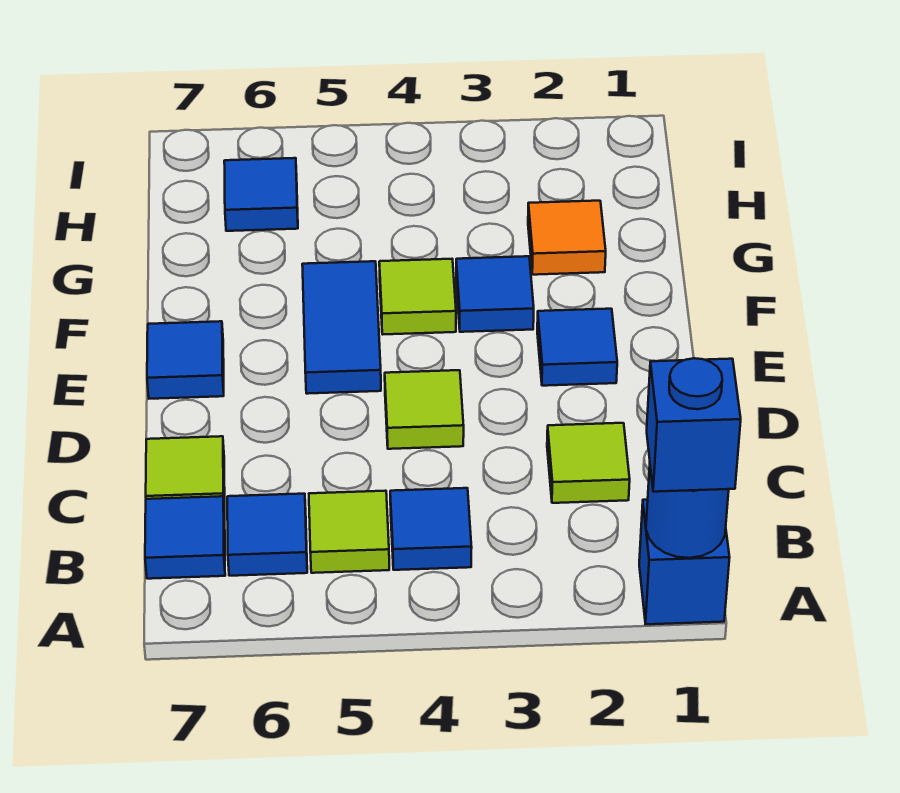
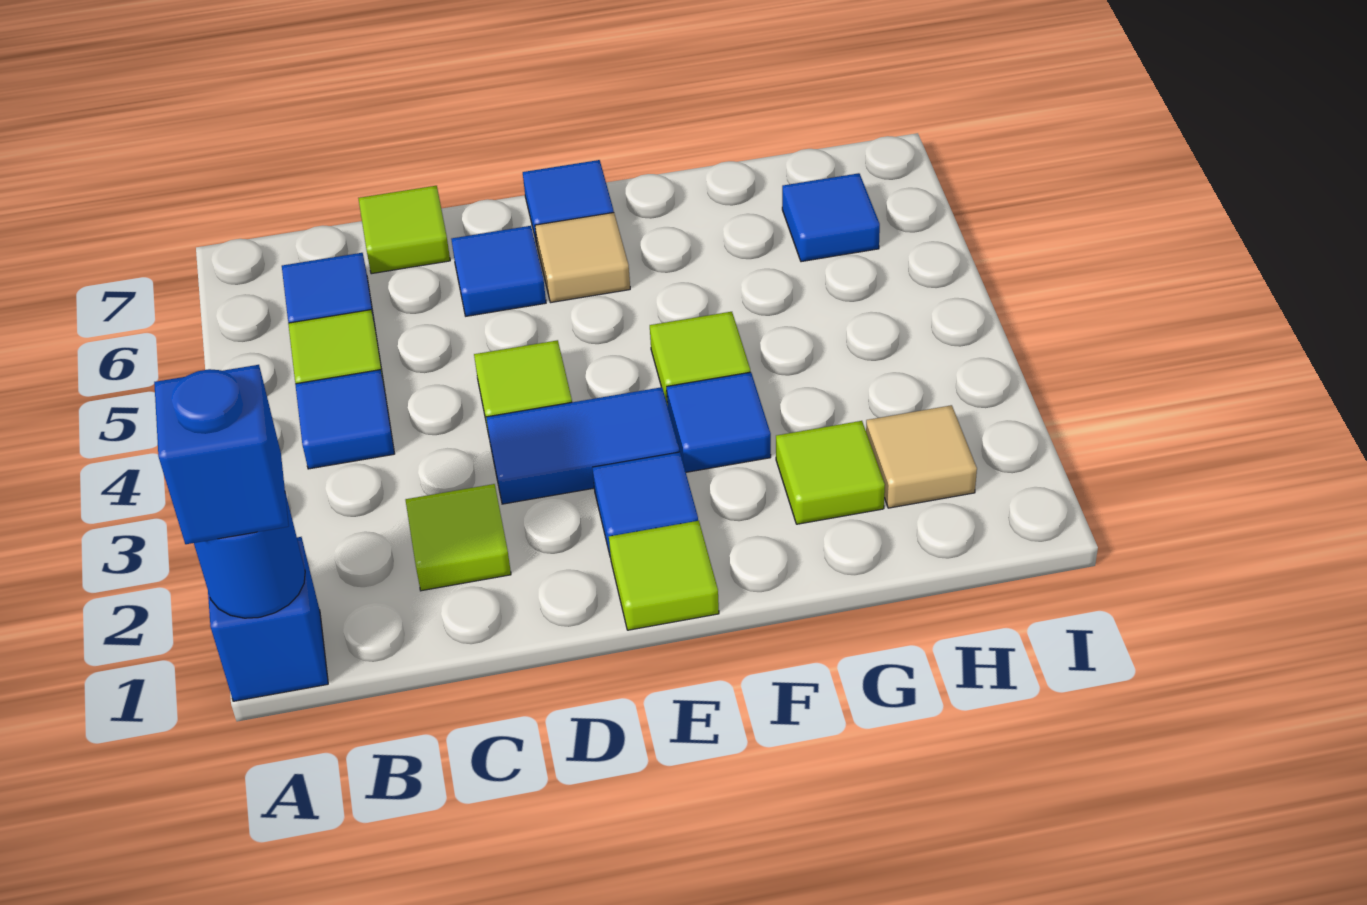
blue 1x1 tile [145,496,225,579] -> blue 1x1 tile moved to [451,226,546,316]
none -> lime 1x1 tile [609,521,719,630]
blue 1x2 tile [302,261,381,394] -> blue 1x2 tile moved to [486,387,679,504]
none -> tan 1x1 tile [535,213,630,303]
orange 1x1 tile [528,201,606,275] -> lime 1x1 tile [776,421,885,524]
none -> tan 1x1 tile [866,405,977,508]

